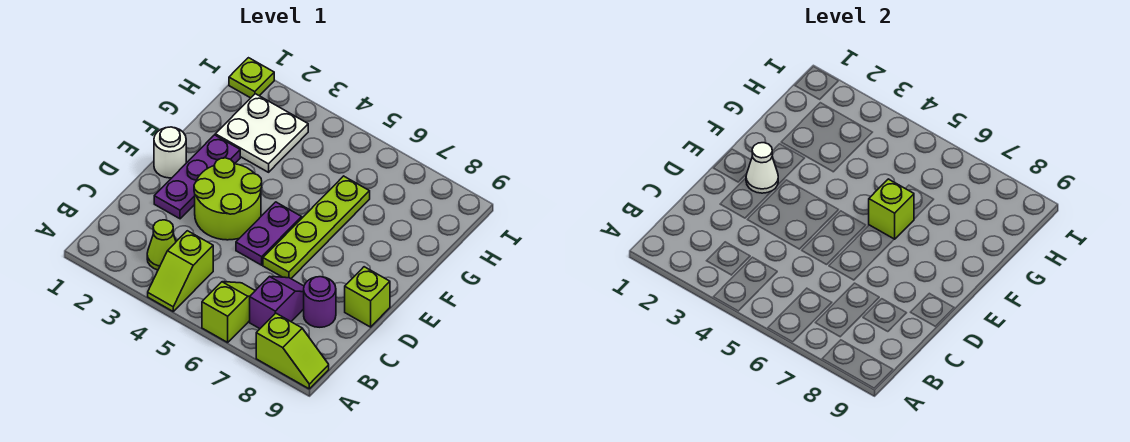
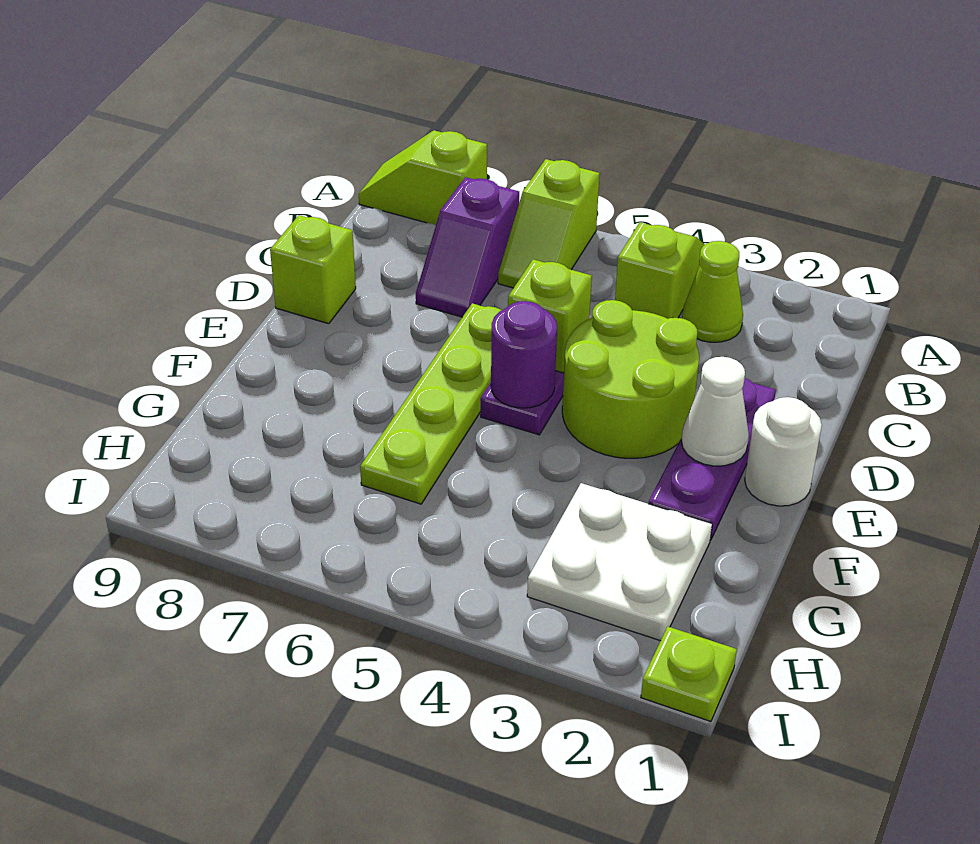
purple 1x1 round brick [304,277,336,327] -> purple 1x1 round brick moved to [491,301,557,408]
lime 1x1 brick [869,179,914,239] -> lime 1x1 brick moved to [508,259,592,373]

